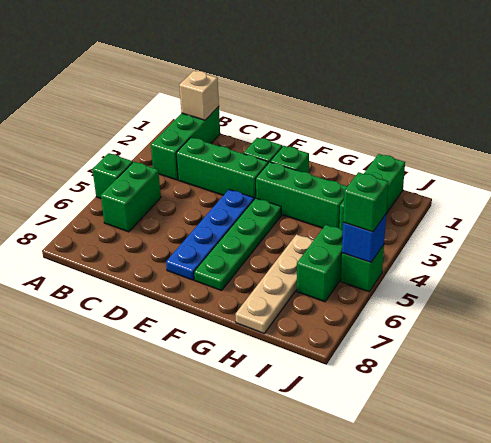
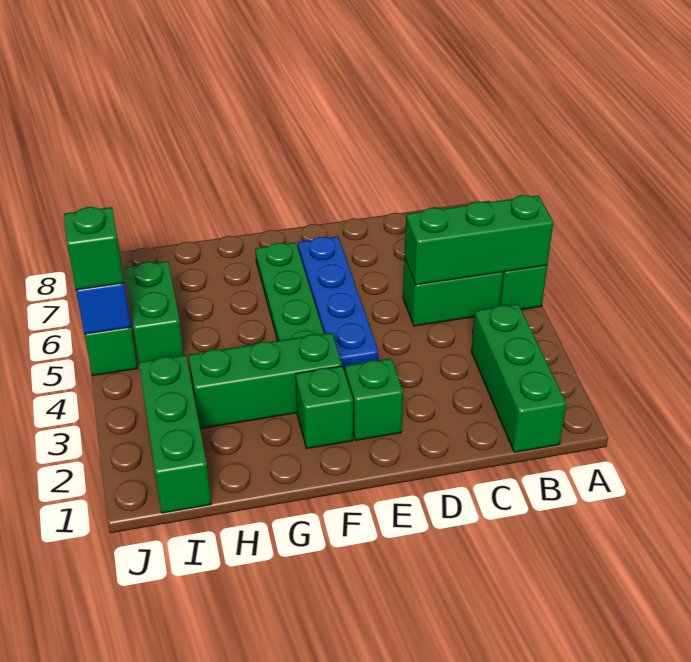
tan 1x1 brick [179,71,219,120] -> none
green 1x2 brick [101,162,161,232] -> green 1x2 brick turned to [403,258,503,326]
green 1x3 brick [176,138,268,199] -> green 1x3 brick moved to [405,195,553,285]
tan 1x4 plate [236,235,314,333] -> none

